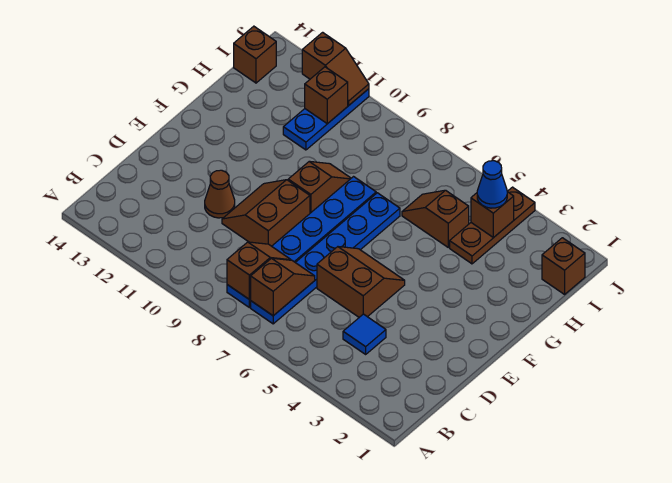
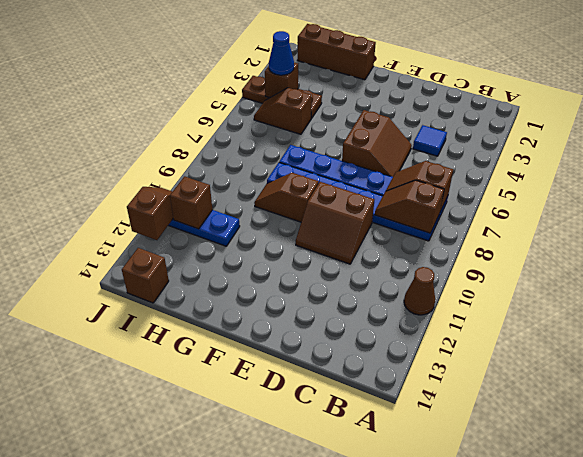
brown 2x2 slope [317,247,405,317] -> brown 2x2 slope turned to [342,110,412,177]
brown 1x1 cone [205,170,235,218] -> brown 1x1 cone moved to [404,267,435,315]
brown 1x2 slope [402,190,469,247] -> brown 1x2 slope turned to [254,88,312,134]
brown 1x1 brick [542,238,585,294] -> brown 1x3 brick [298,24,376,80]

